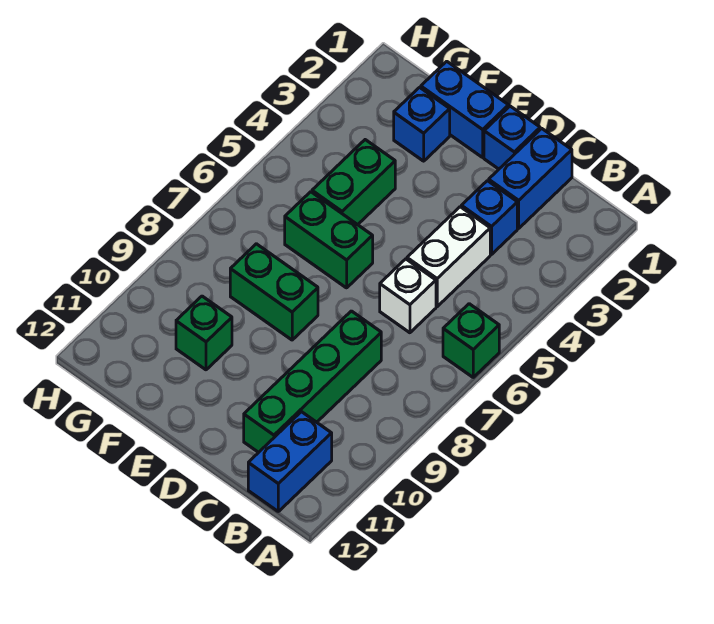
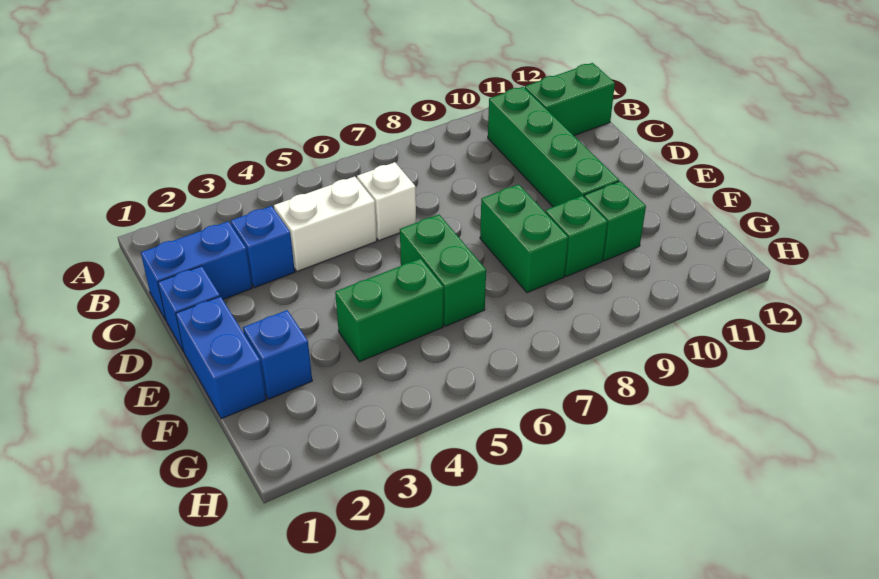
green 1x1 brick [443,304,499,377] -> green 1x1 brick moved to [545,196,608,277]
blue 1x2 brick [248,412,332,511] -> green 1x2 brick [525,63,615,136]
green 1x4 brick [244,311,381,452] -> green 1x4 brick turned to [488,87,619,207]

